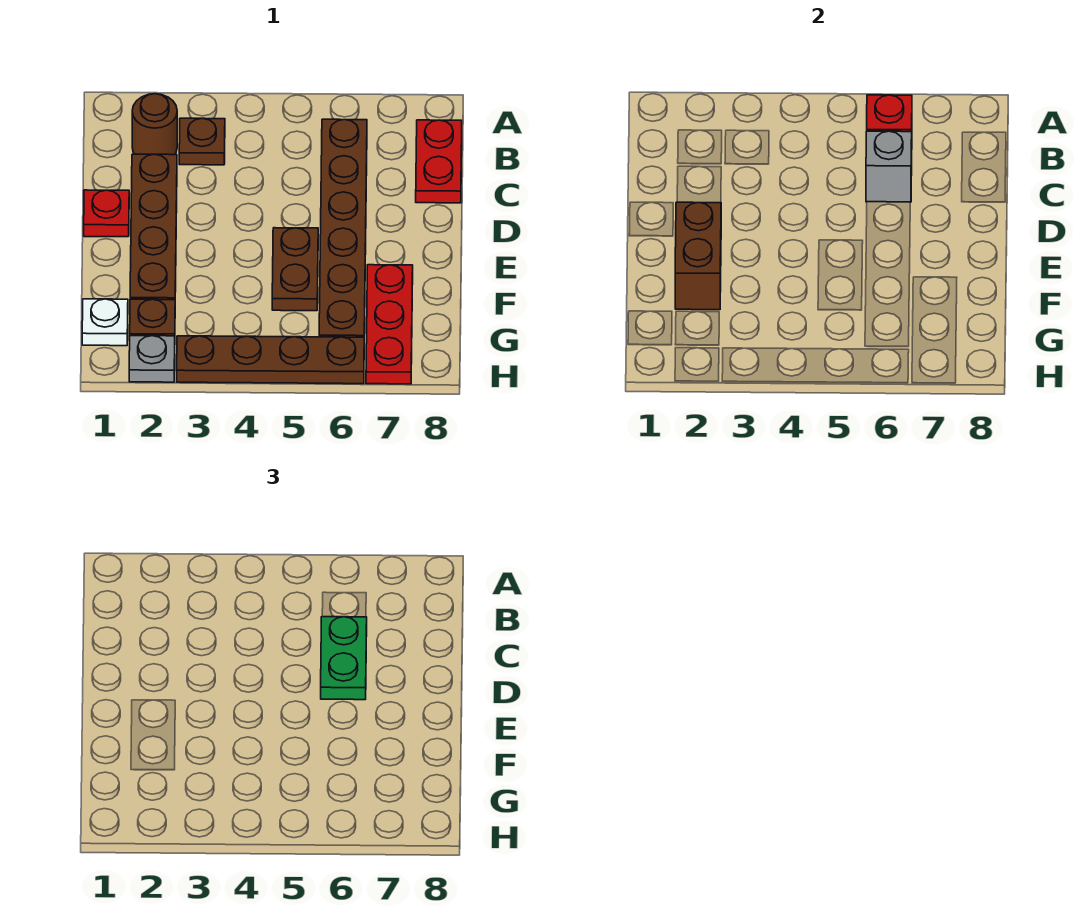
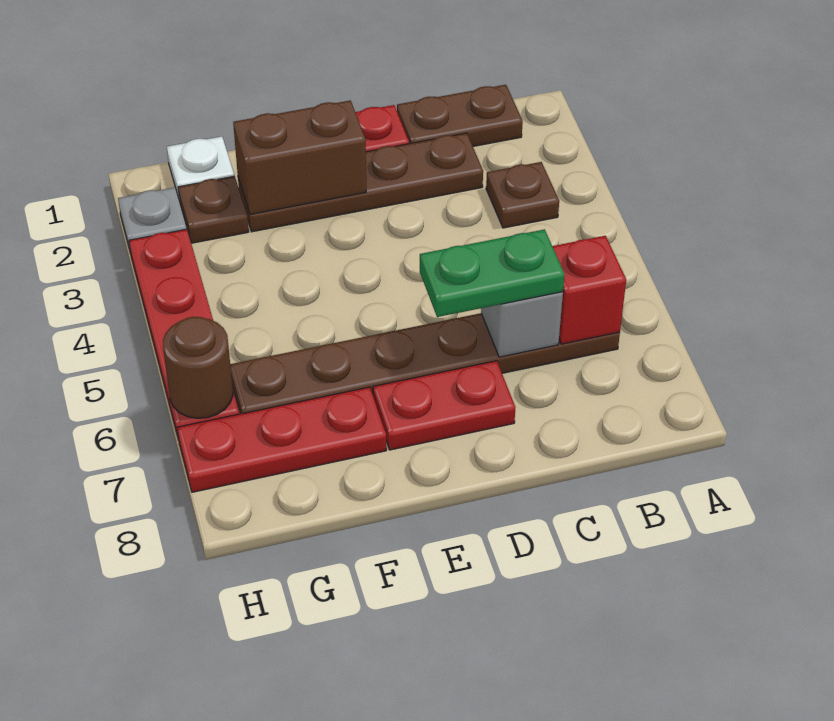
brown 1x1 round brick [132,94,177,155] -> brown 1x1 round brick moved to [163,317,233,418]
red 1x2 plate [416,120,462,203] -> red 1x2 plate moved to [373,361,516,450]
brown 1x2 plate [272,228,318,311] -> brown 1x2 plate moved to [397,85,523,146]
brown 1x4 plate [177,336,364,384] -> red 1x4 plate [129,229,239,440]

